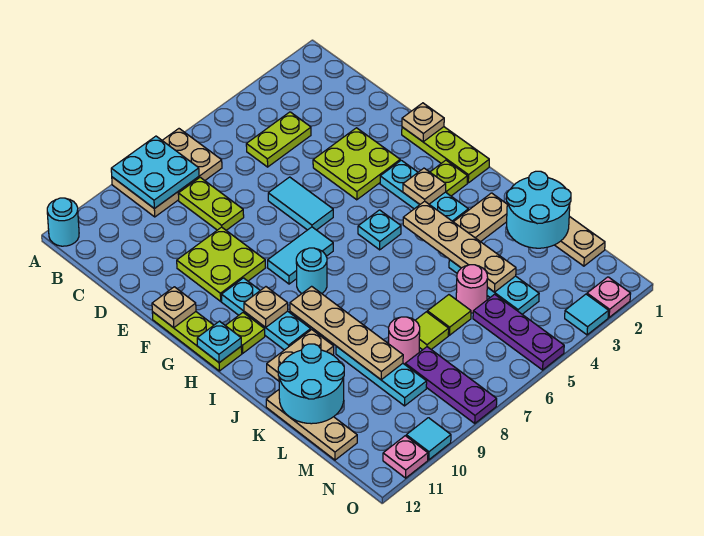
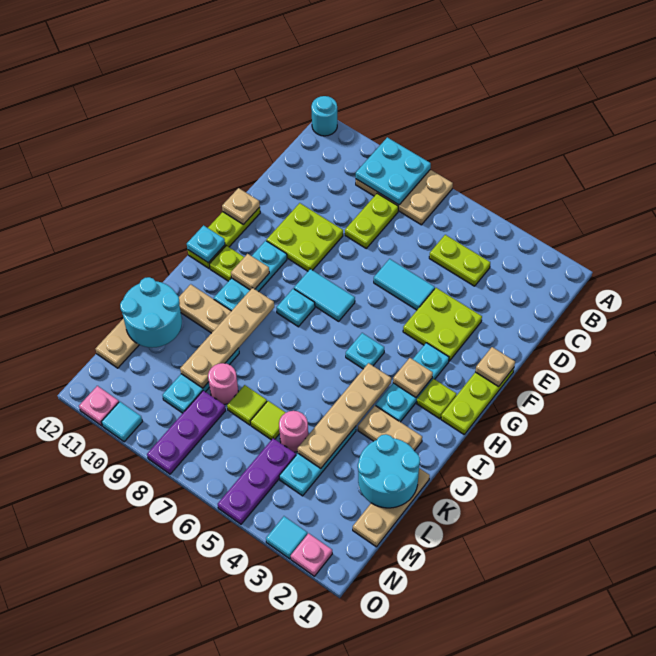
cyan 1x2 tile [268,177,333,230] -> cyan 1x2 tile turned to [374,259,435,310]
cyan 1x1 round brick [296,248,327,294] -> cyan 1x1 plate [276,289,315,327]

